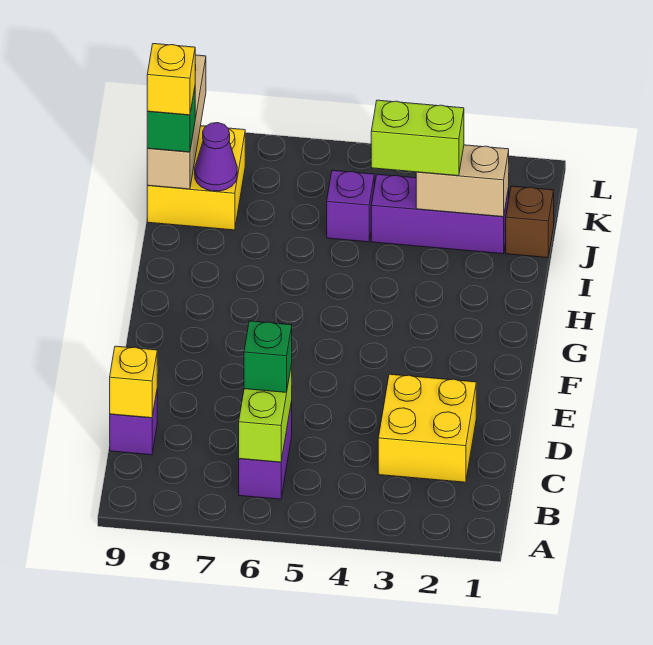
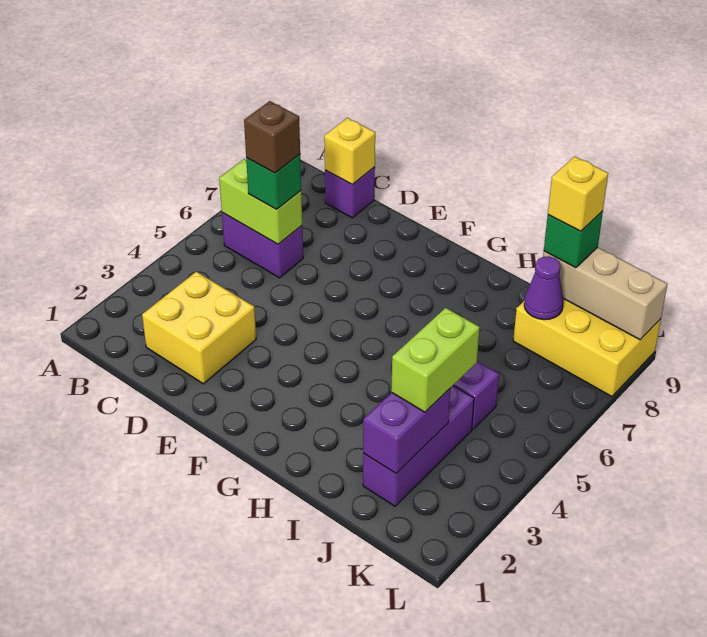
brown 1x1 brick [506,186,554,258] -> brown 1x1 brick moved to [244,101,300,173]
tan 1x2 brick [416,145,509,217] -> purple 1x2 brick [363,388,451,473]
yellow 2x2 brick [147,126,245,230] -> yellow 2x3 brick [513,299,661,397]

